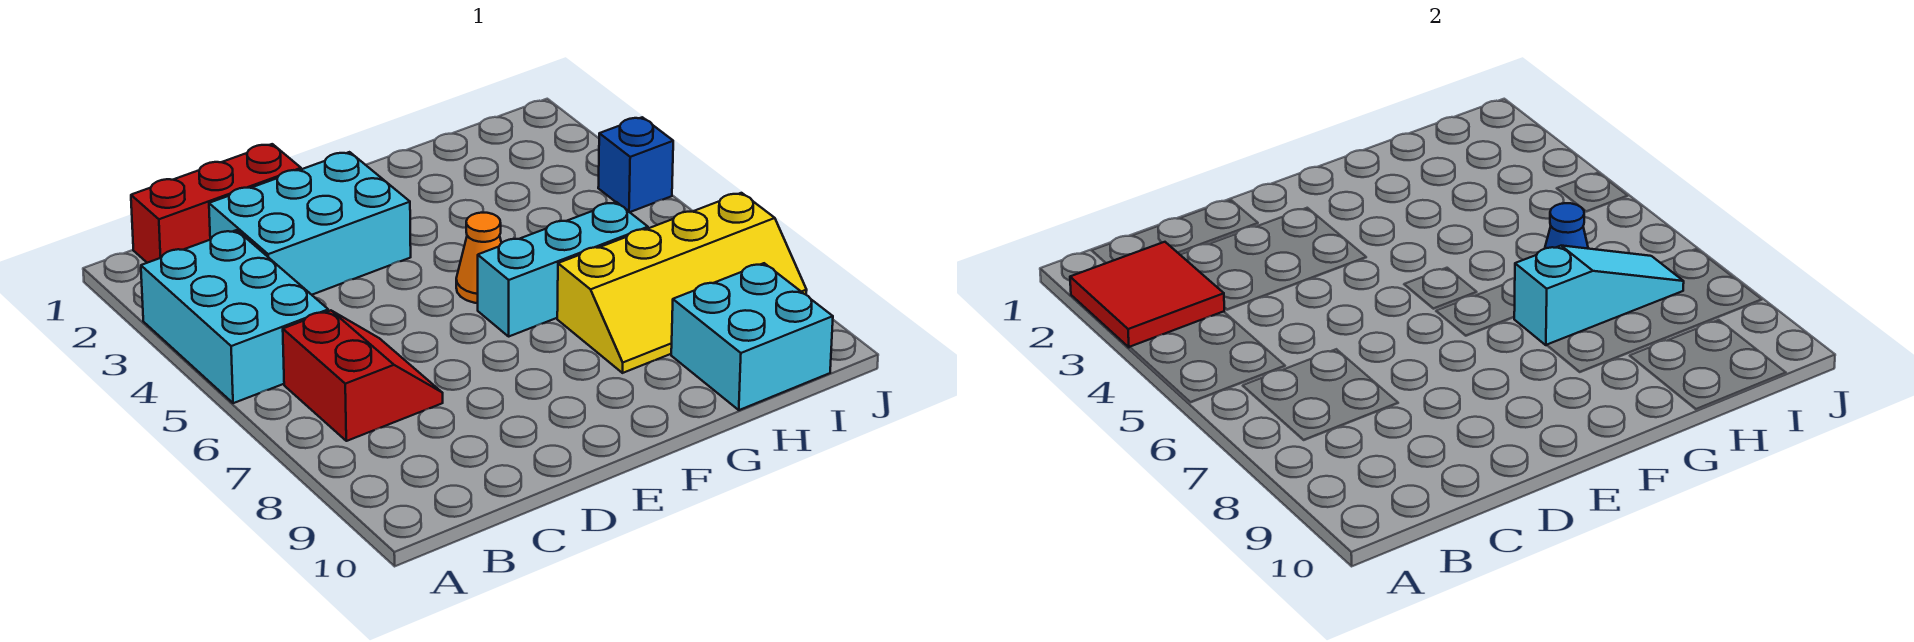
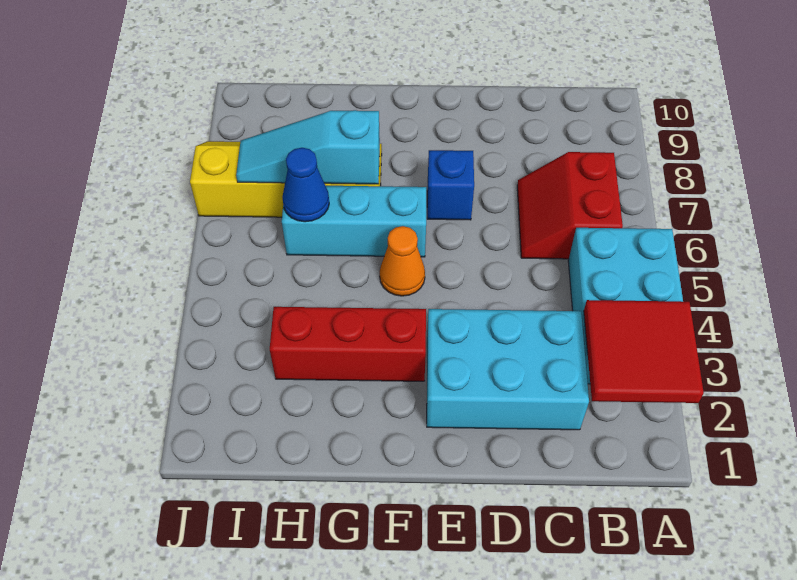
red 1x3 brick [131,144,301,263] -> red 1x3 brick moved to [270,307,426,381]
cyan 2x2 brick [671,263,833,410] -> none
blue 1x1 brick [598,117,673,212] -> blue 1x1 brick moved to [427,150,474,220]

